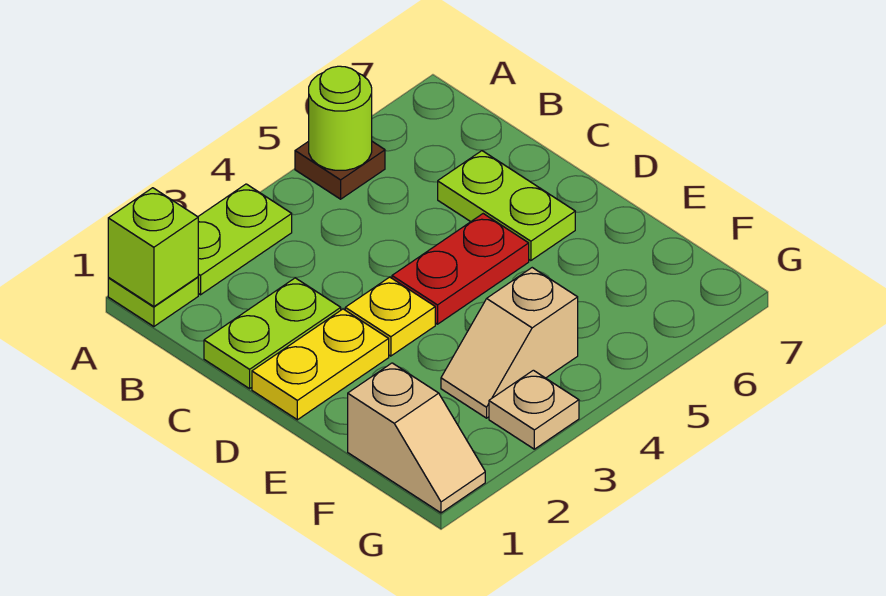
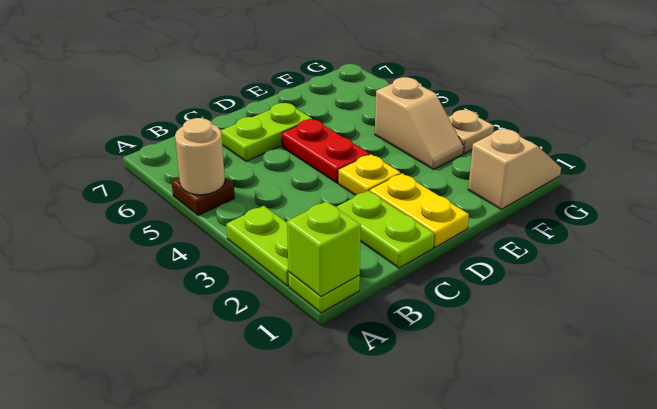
lime 1x1 round brick [309,66,372,170] -> tan 1x1 round brick [175,118,225,195]

